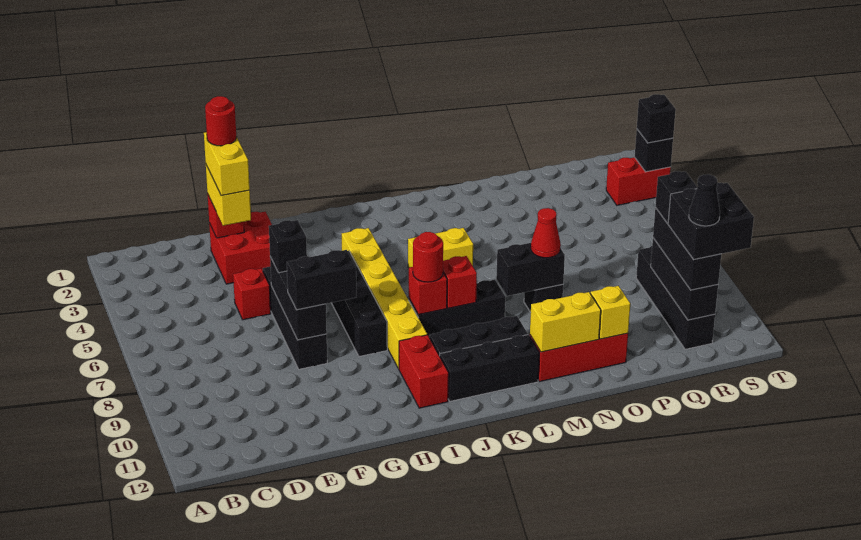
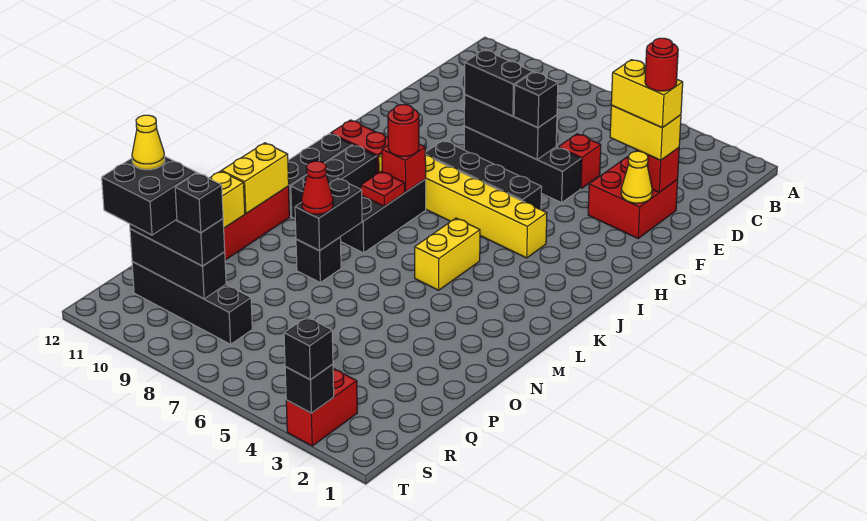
none -> yellow 1x1 cone [621,151,652,203]
black 1x2 brick [287,250,356,310] -> black 1x2 brick turned to [465,50,533,116]
red 1x1 brick [443,256,477,308] -> red 1x1 plate [361,172,405,206]
black 1x1 cone [689,174,720,226] -> yellow 1x1 cone [132,115,165,170]

